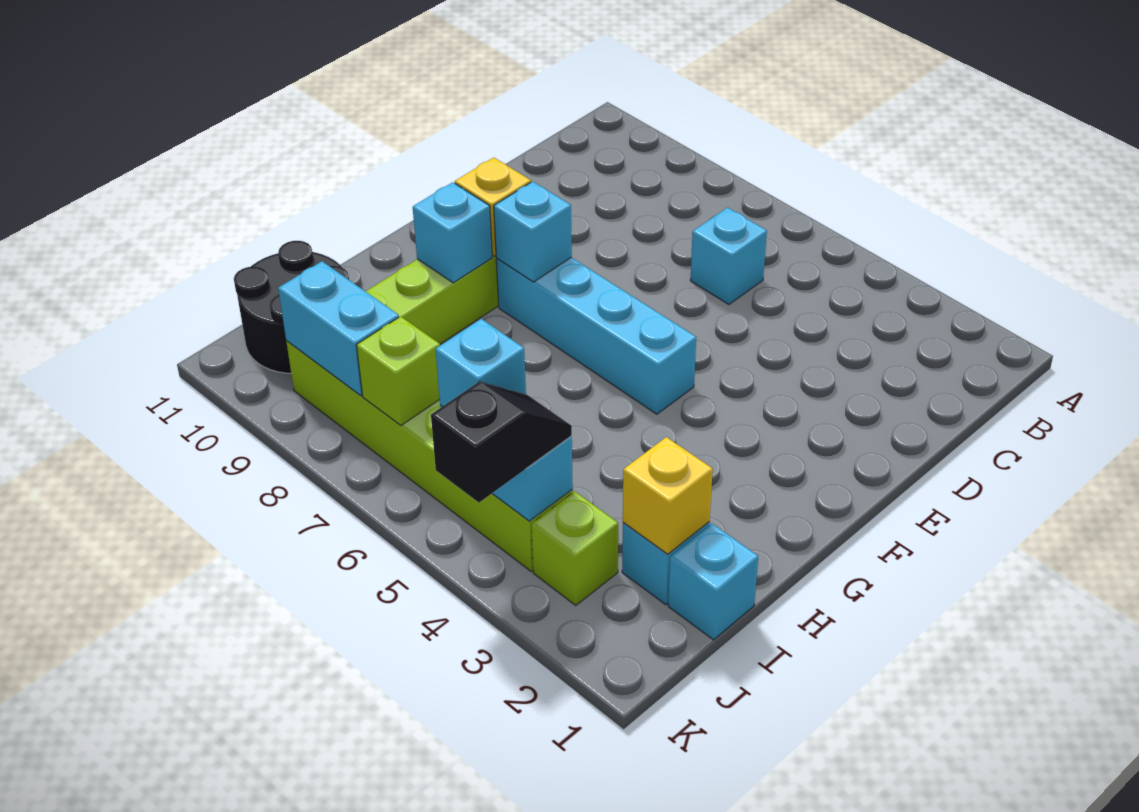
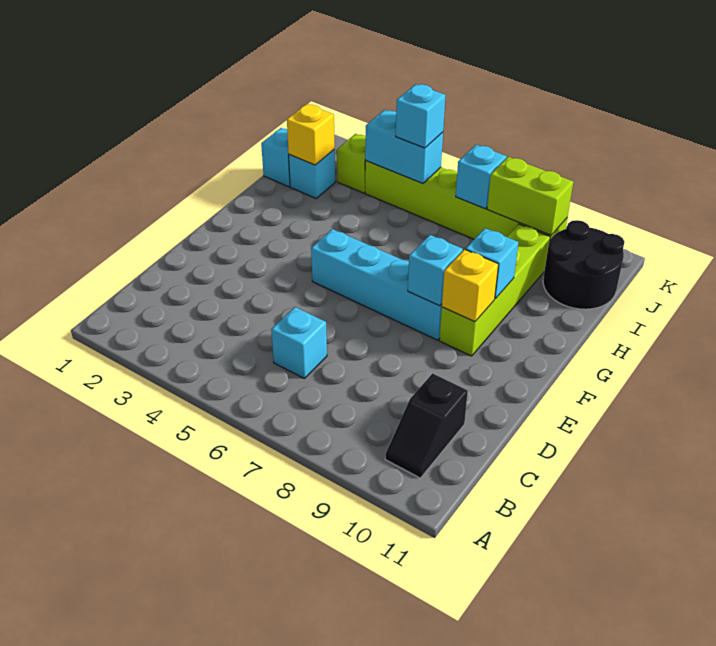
black 1x2 slope [431,381,572,503] -> black 1x2 slope moved to [385,373,468,478]
lime 1x1 brick [357,316,440,425] -> cyan 1x1 brick [456,145,507,209]
cyan 1x2 brick [278,261,399,396] -> lime 1x2 brick [487,157,573,235]

